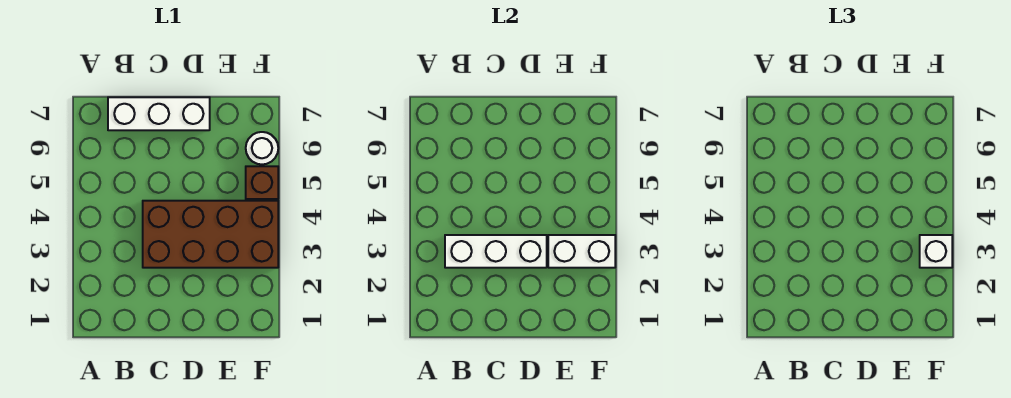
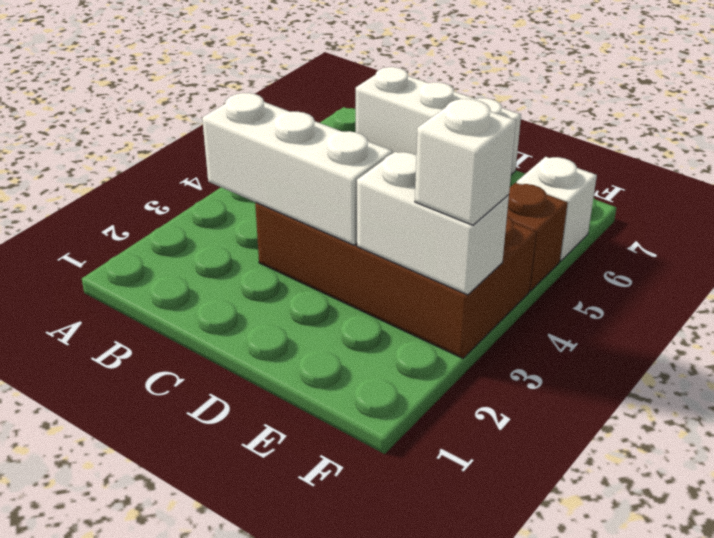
white 1x1 round brick [246,132,278,164] -> white 1x1 brick [517,157,597,261]

